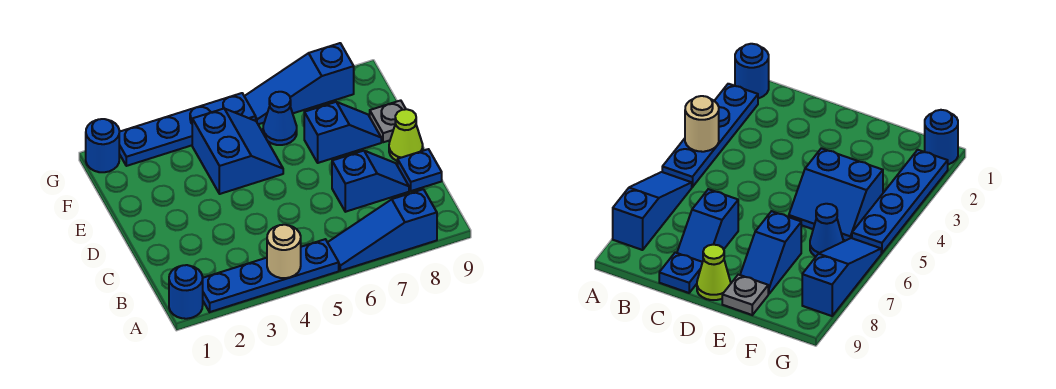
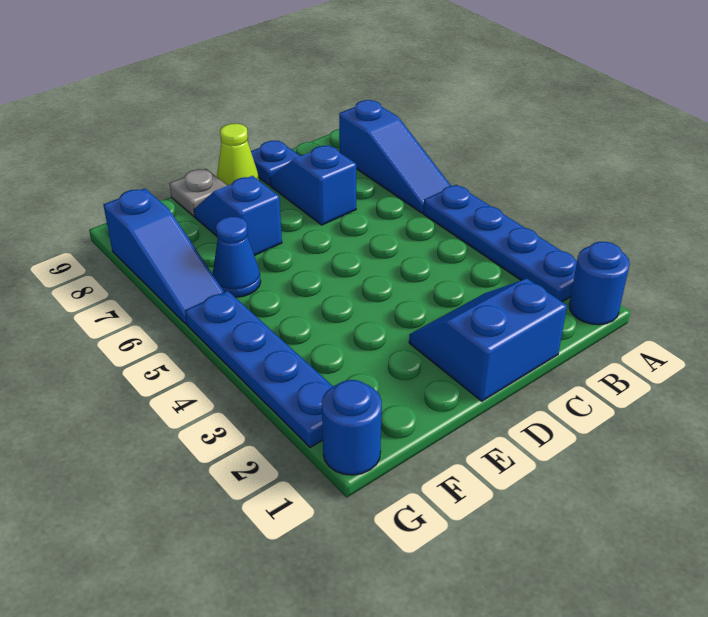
tan 1x1 round brick [267,225,301,278] -> none
blue 2x2 slope [192,109,283,194] -> blue 2x2 slope moved to [409,279,567,401]

